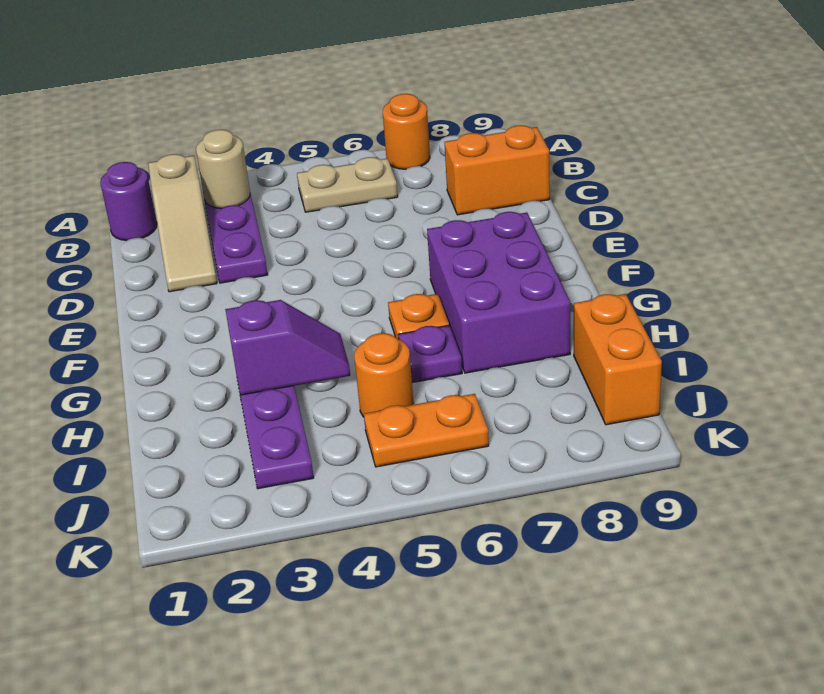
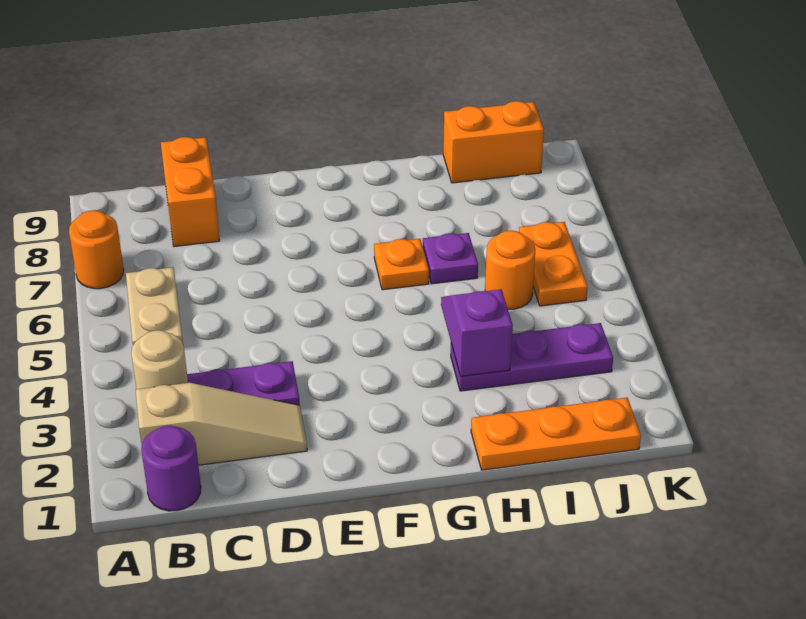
purple 2x3 brick [427,212,570,373] -> none
none -> orange 1x3 plate [471,398,641,470]

